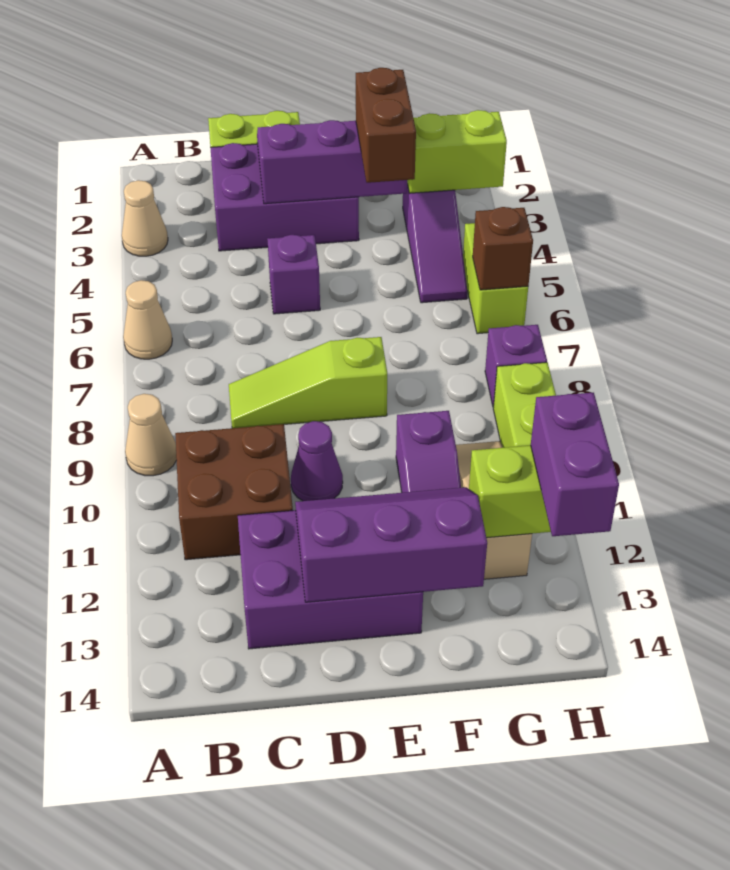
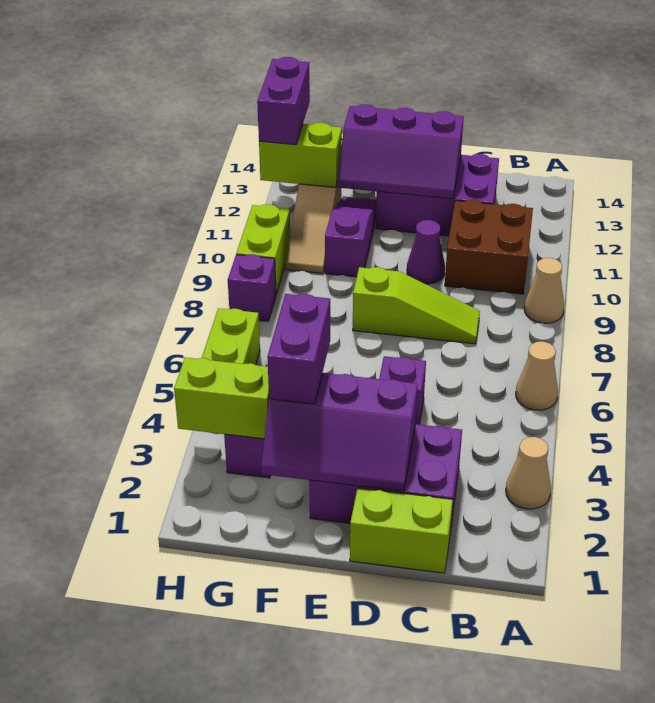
brown 1x2 brick [356,68,416,183] -> purple 1x2 brick [267,294,330,404]
brown 1x1 brick [473,207,533,290] -> none

